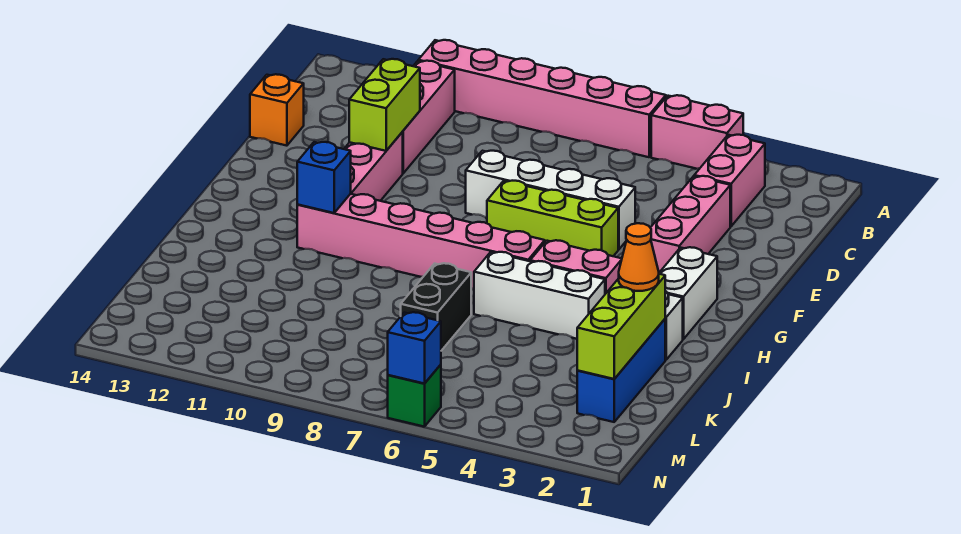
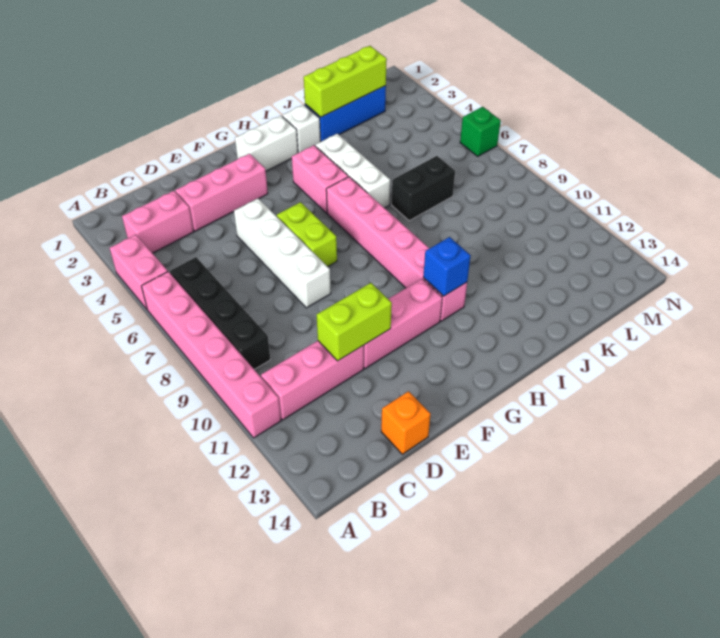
none -> black 1x4 brick [170,257,270,369]
lime 1x3 brick [487,181,618,256] -> lime 1x2 brick [277,202,337,267]
orange 1x1 cone [619,223,659,291] -> none
blue 1x1 brick [388,312,441,384] -> none

